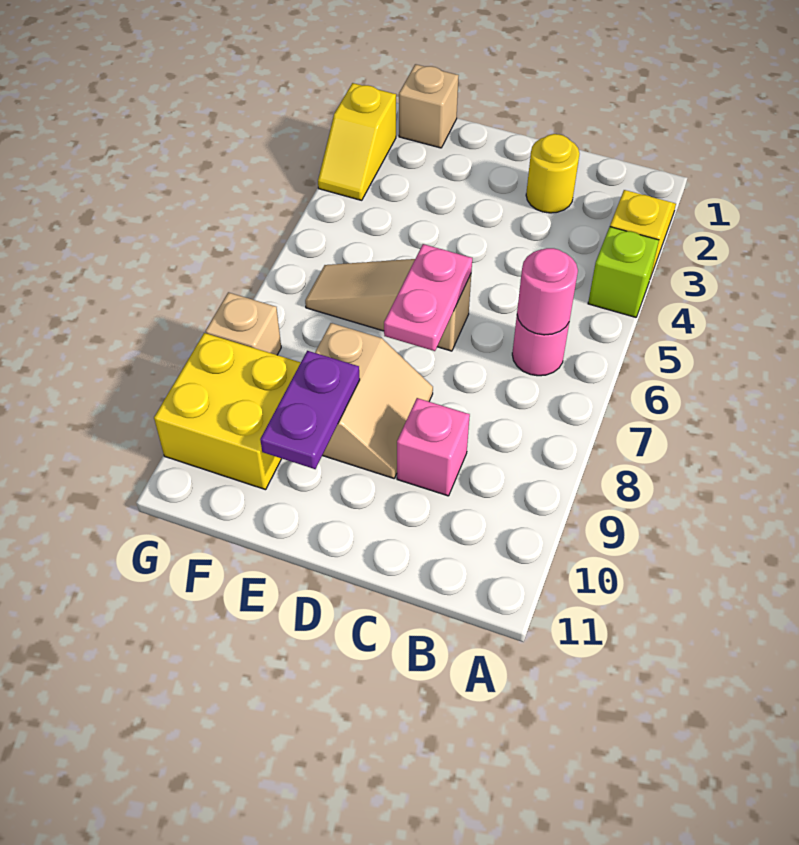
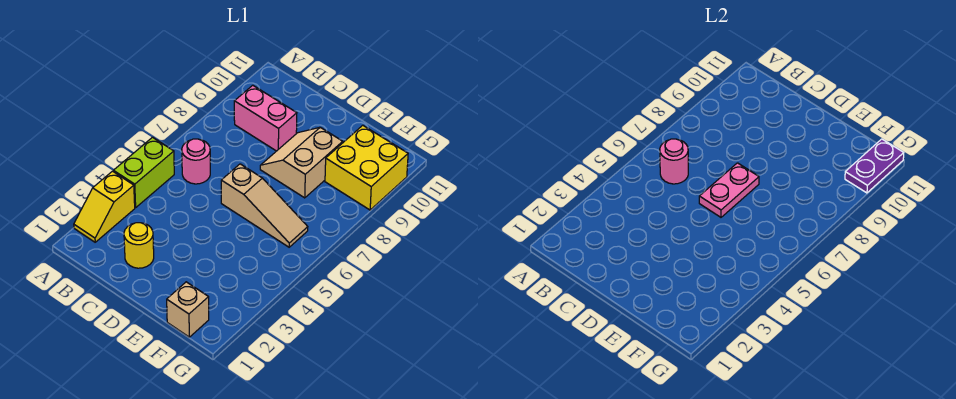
lime 1x1 brick [588,227,659,317] -> lime 1x2 brick [113,137,174,208]
pink 1x1 brick [397,398,470,496] -> pink 1x2 brick [234,85,297,151]
purple 1x2 plate [260,351,360,469] -> purple 1x2 plate moved to [845,139,904,193]
yellow 1x2 slope [318,83,396,200] -> none
tan 1x1 brick [205,292,281,355] -> none

